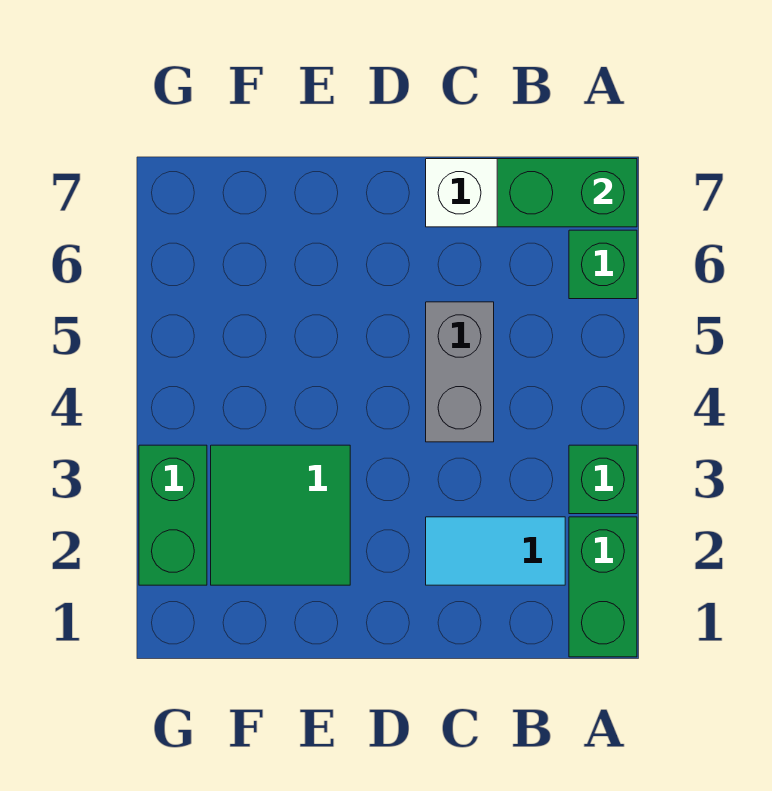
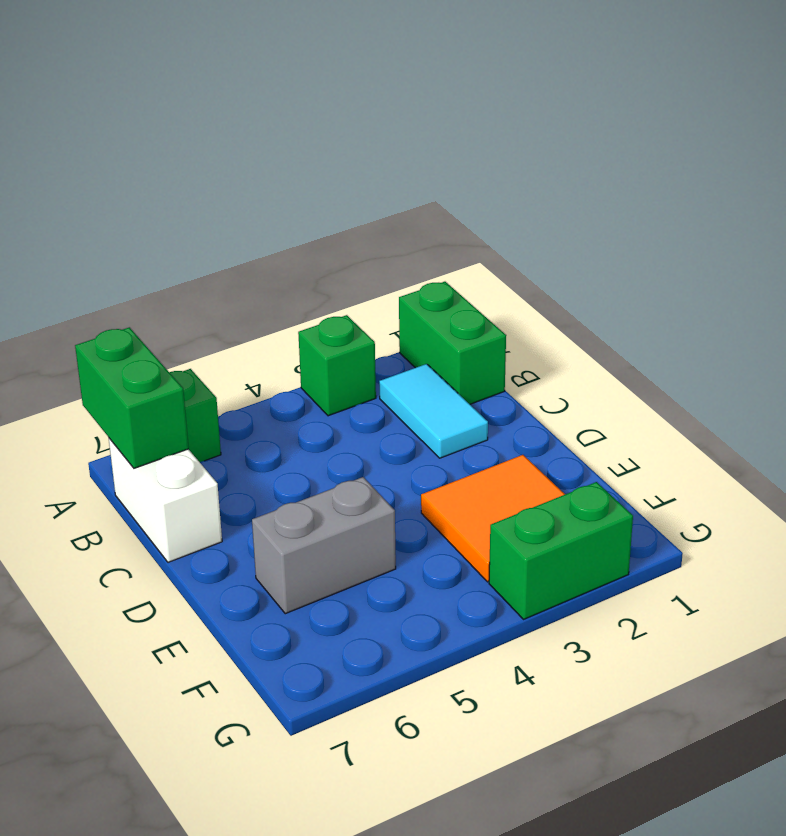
green 1x2 brick [569,517,637,657] -> green 1x2 brick turned to [399,282,506,404]
grey 1x2 brick [426,302,494,442] -> grey 1x2 brick moved to [252,477,396,614]
green 2x2 tile [211,445,350,585] -> orange 2x2 tile [421,455,565,582]

